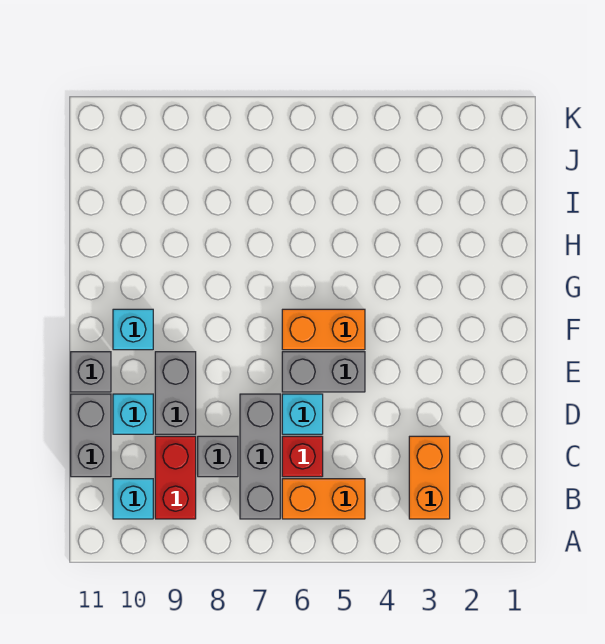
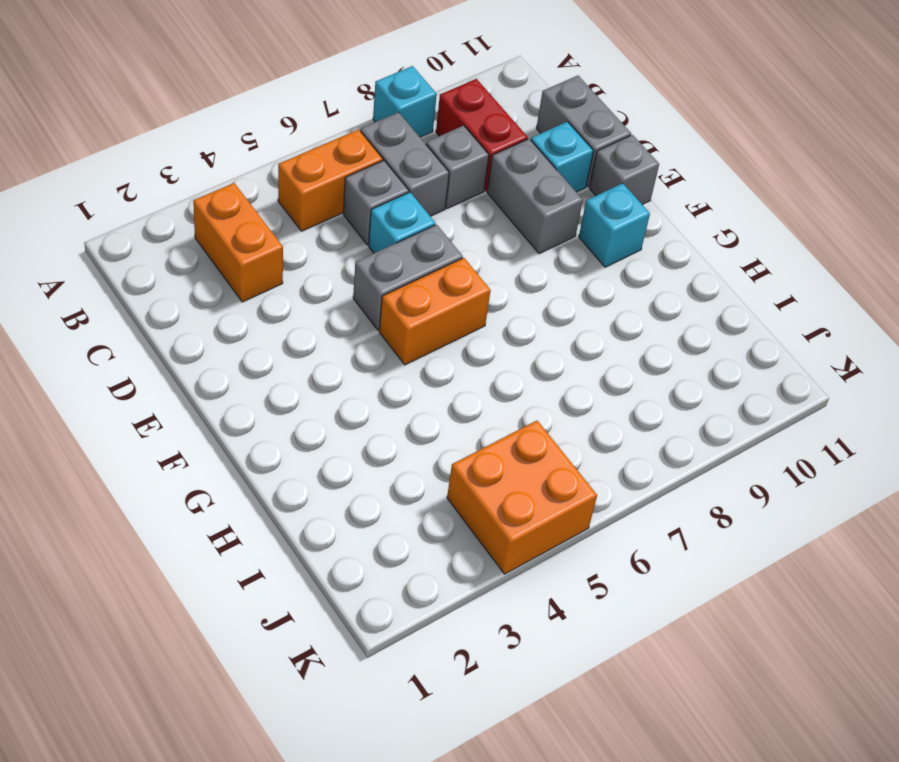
grey 1x3 brick [240,394,280,519] -> grey 1x2 brick [360,112,449,216]
cyan 1x1 brick [113,479,153,519] -> cyan 1x1 brick moved to [373,66,437,137]
red 1x1 brick [282,436,323,477] -> grey 1x1 brick [343,161,409,245]
none -> orange 2x2 brick [447,421,597,574]

